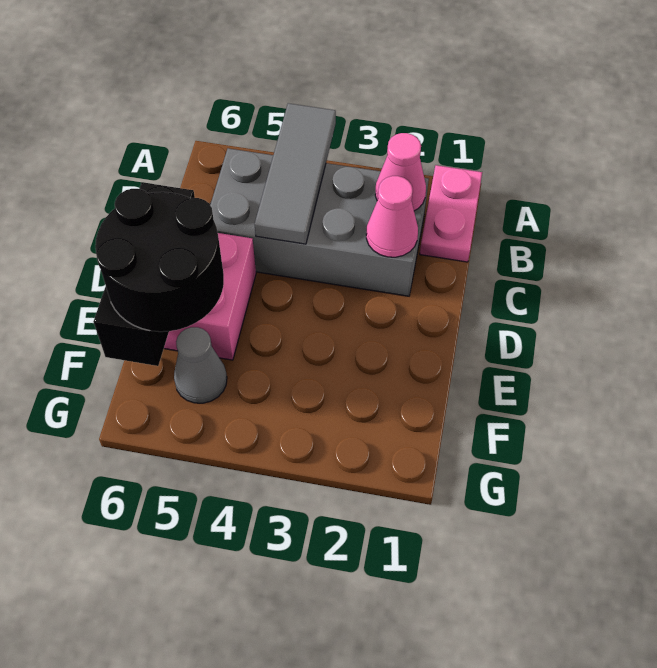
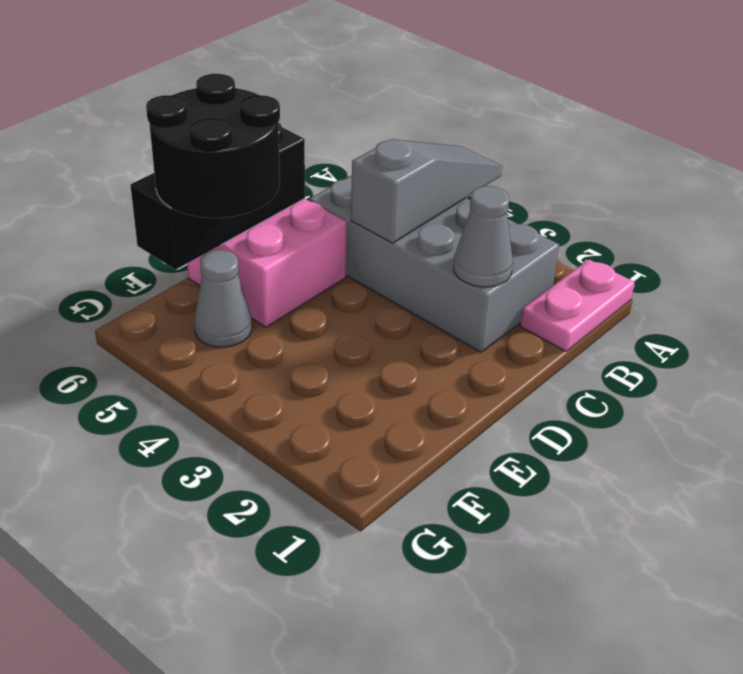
grey 1x3 tile [255,103,336,244] -> grey 1x3 slope [351,139,502,243]
pink 1x1 cone [375,133,426,211] -> none
pink 1x1 cone [366,176,418,257] -> grey 1x1 cone [453,186,513,287]

